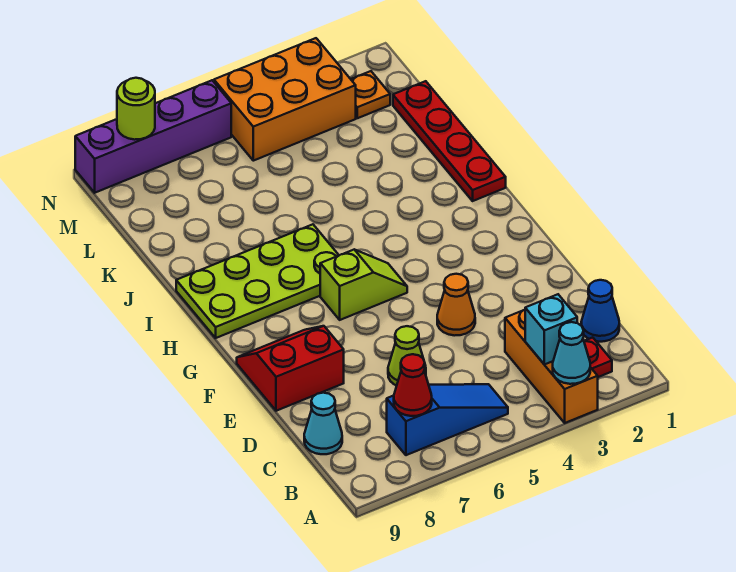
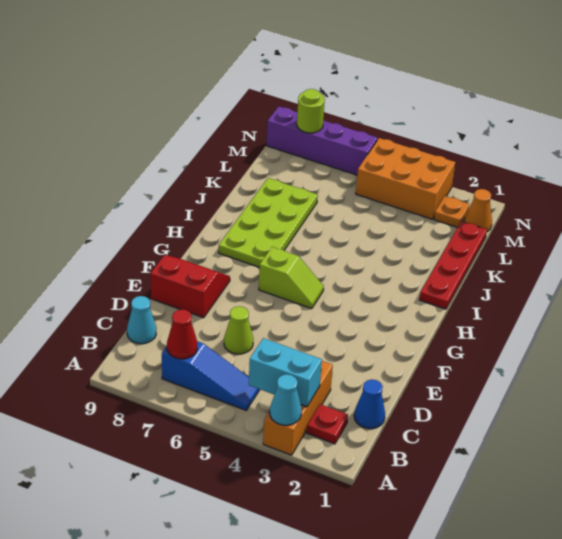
cyan 1x1 brick [525,294,577,364] -> cyan 1x2 brick [249,338,322,407]
orange 1x1 cone [437,274,475,336] -> orange 1x1 cone moved to [465,189,492,232]
lime 2x4 plate [176,224,339,338] -> lime 2x4 plate turned to [218,178,318,267]

